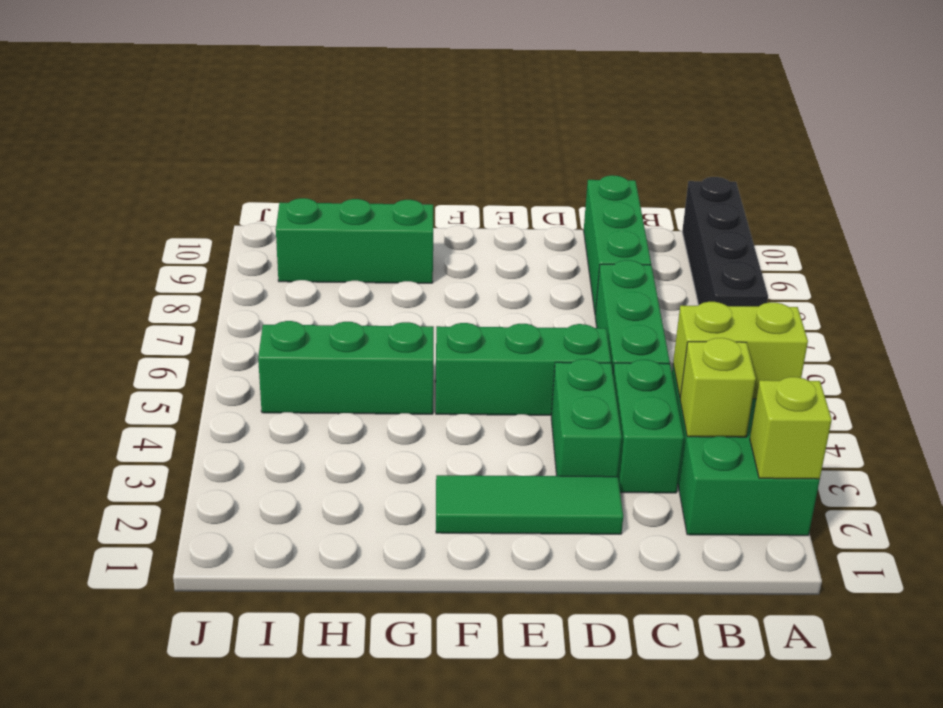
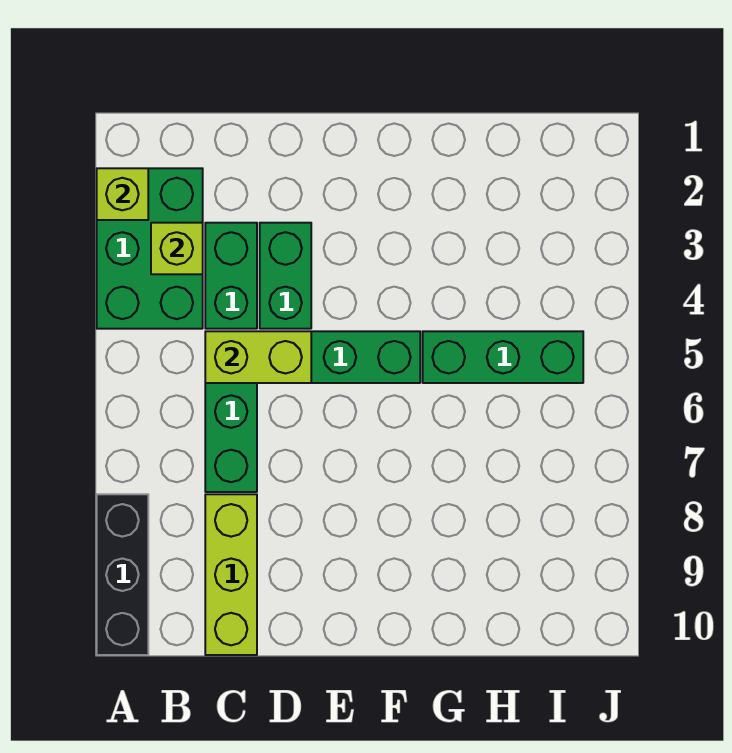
lime 1x2 brick [673,302,808,399] -> lime 1x2 brick moved to [205,331,311,383]
black 1x4 brick [682,177,768,306] -> black 1x3 brick [97,494,148,655]
green 1x3 brick [584,175,651,313] -> lime 1x3 brick [205,494,257,655]
green 1x3 tile [436,475,623,534] -> none
green 1x3 brick [276,198,433,283] -> none

